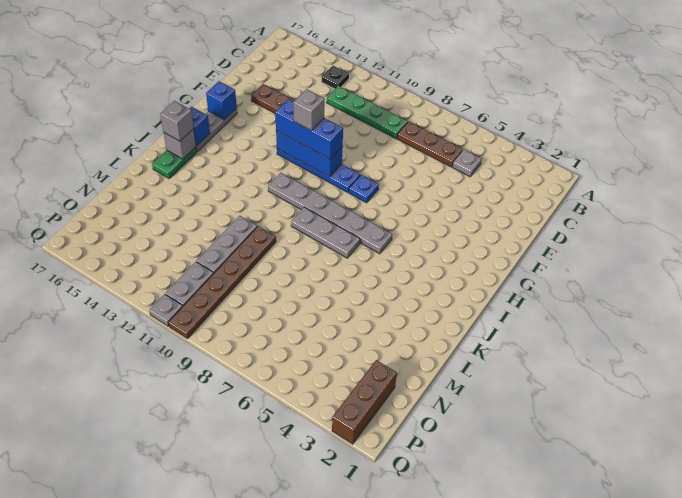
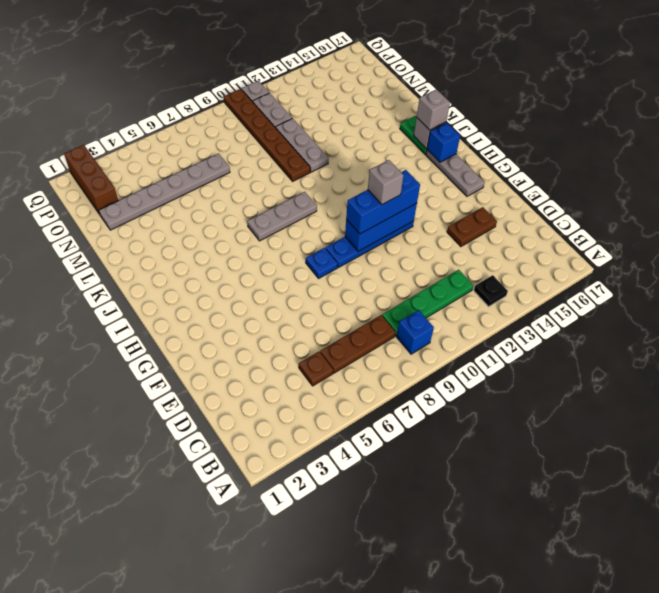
grey 1x1 plate [452,150,482,177] -> brown 1x1 plate [299,352,333,386]
blue 1x1 brick [206,81,237,119] -> blue 1x1 brick moved to [397,310,434,354]
grey 1x6 plate [268,173,392,254] -> grey 1x6 plate moved to [99,154,230,230]

